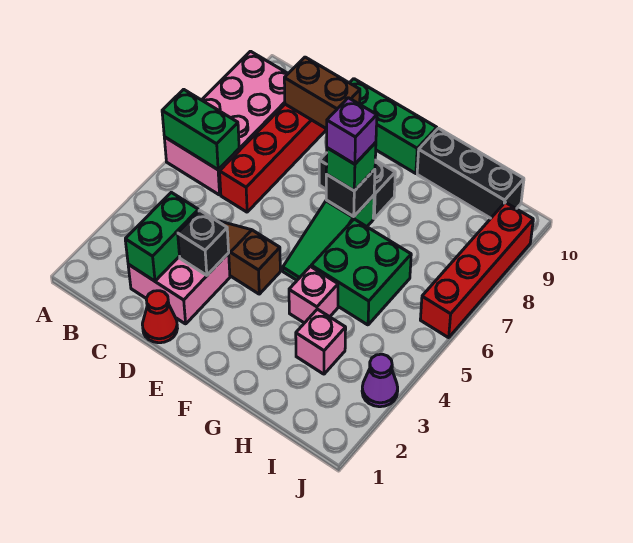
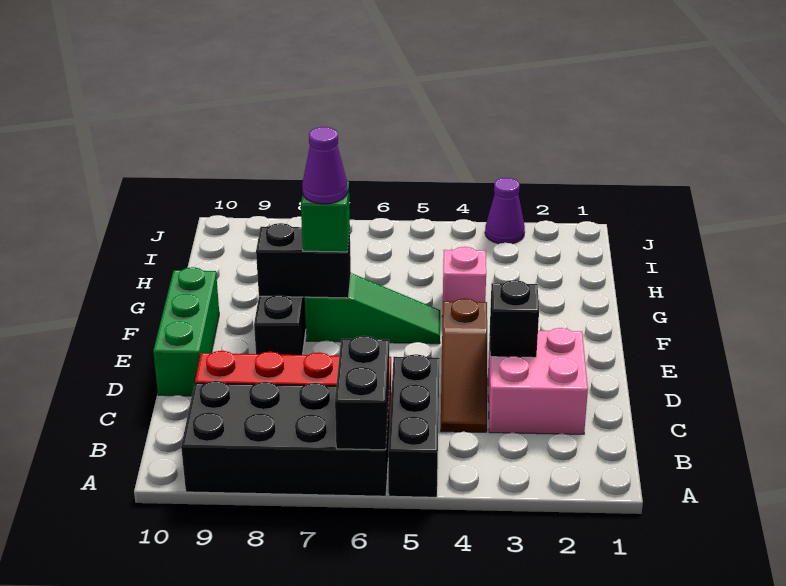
pink 2x4 brick [164,51,288,195] -> black 2x4 brick [181,381,390,496]
green 1x2 brick [162,89,239,170] -> black 1x2 brick [335,336,389,450]
green 1x2 brick [125,192,199,281] -> none
brown 1x2 brick [284,57,360,129] -> none
red 1x1 cone [142,291,177,343] -> none
black 1x1 brick [326,169,375,216] -> black 1x2 brick [256,223,351,298]
purple 1x1 brick [327,98,377,164] -> purple 1x1 cone [302,127,348,204]
green 2x2 brick [311,219,411,325] -> none
black 1x3 brick [417,128,524,218] -> black 1x3 brick moved to [388,354,440,497]
pink 1x1 brick [296,309,346,374] -> none
red 1x4 brick [420,202,533,338] -> none

